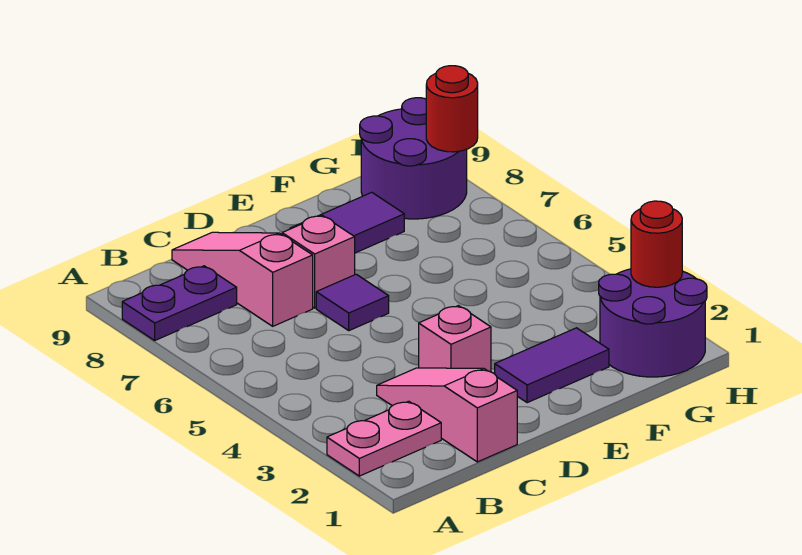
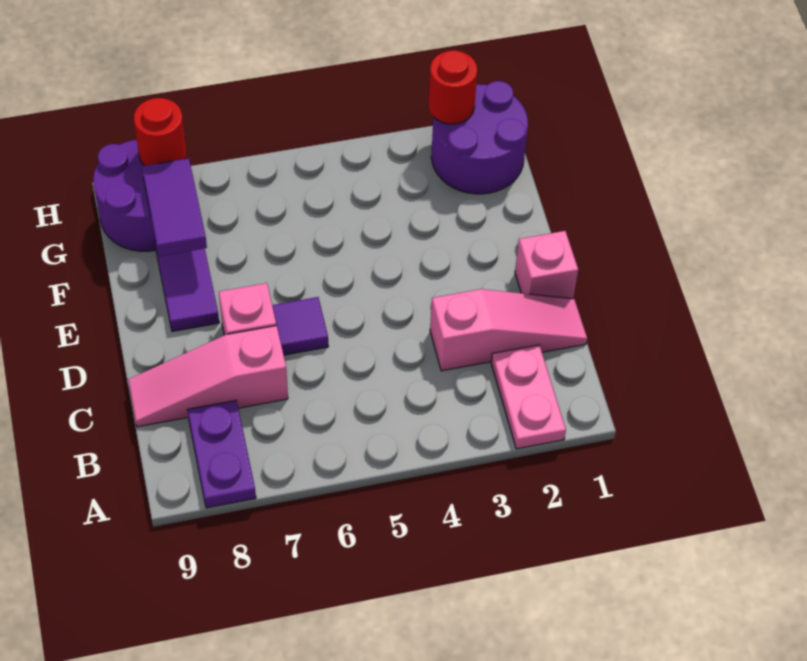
pink 1x3 slope [377,368,517,462] -> pink 1x3 slope turned to [430,289,587,371]
pink 1x1 brick [419,306,491,372] -> pink 1x1 brick moved to [515,231,578,299]
purple 1x2 tile [495,328,609,403] -> purple 1x2 tile moved to [142,158,207,256]

